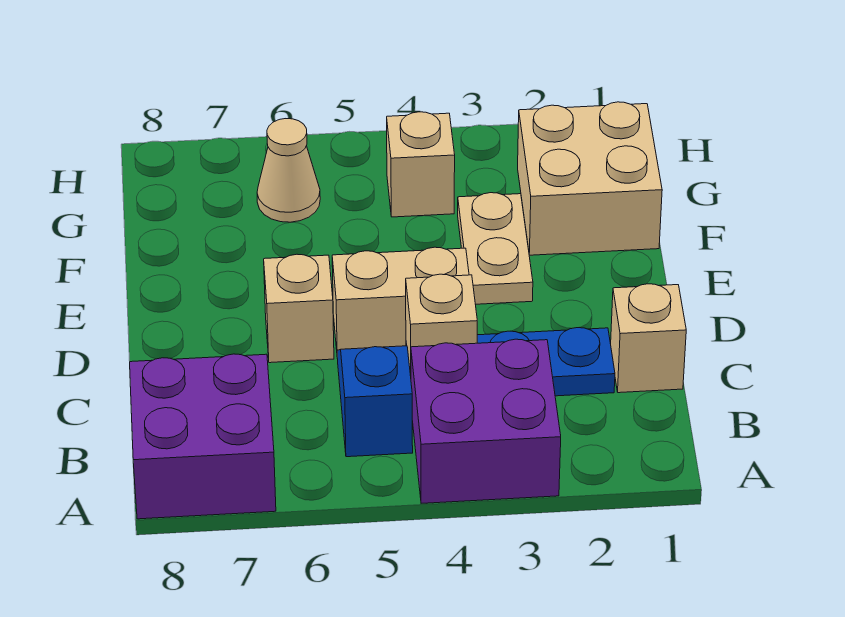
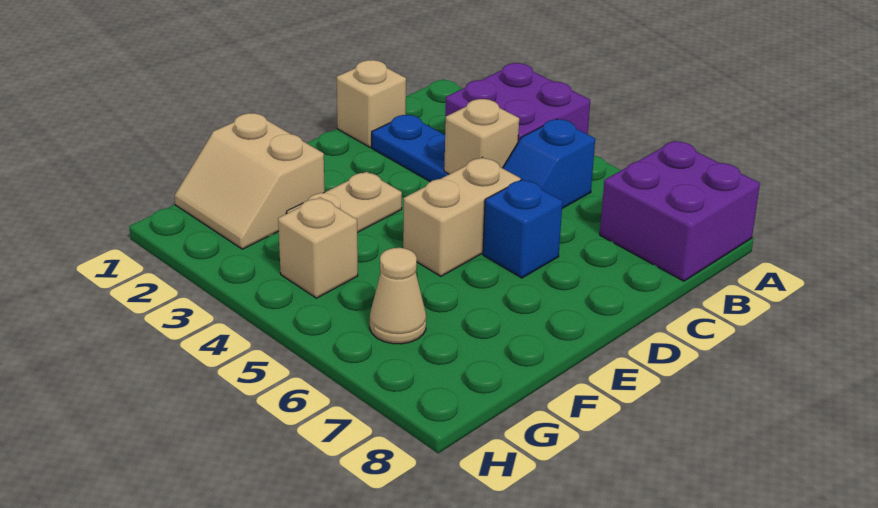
tan 1x2 brick [332,247,469,350] -> tan 1x2 brick turned to [403,157,521,276]
tan 1x1 brick [264,254,334,363] -> blue 1x1 brick [483,179,563,278]
tan 2x2 brick [518,102,662,255] -> tan 2x2 slope [175,113,325,249]

